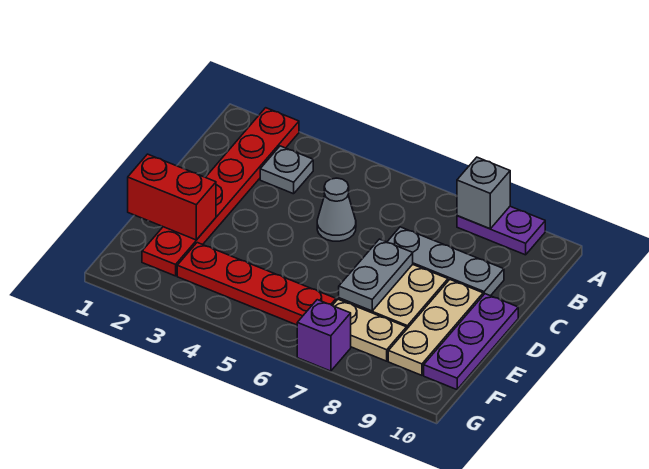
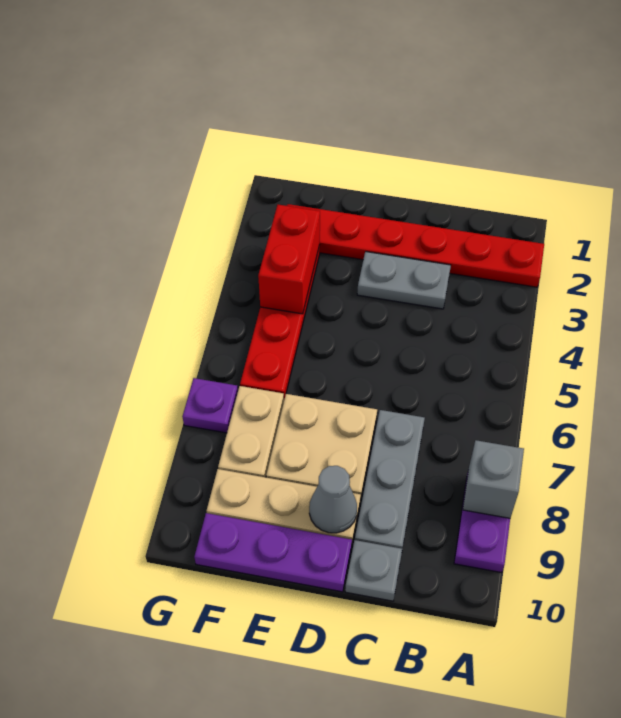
grey 1x1 plate [260,146,313,194] -> grey 1x1 plate moved to [345,540,402,601]
grey 1x1 cone [317,178,356,241] -> grey 1x1 cone moved to [309,466,357,533]
grey 1x2 plate [339,239,413,311] -> grey 1x2 plate moved to [357,252,451,309]
red 1x2 brick [128,154,216,240] -> red 1x2 brick moved to [258,205,320,314]
purple 1x1 brick [297,300,351,371] -> purple 1x1 plate [182,378,238,433]

